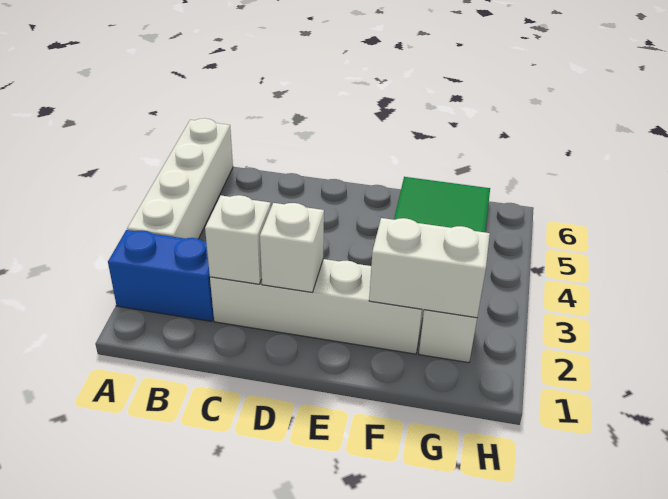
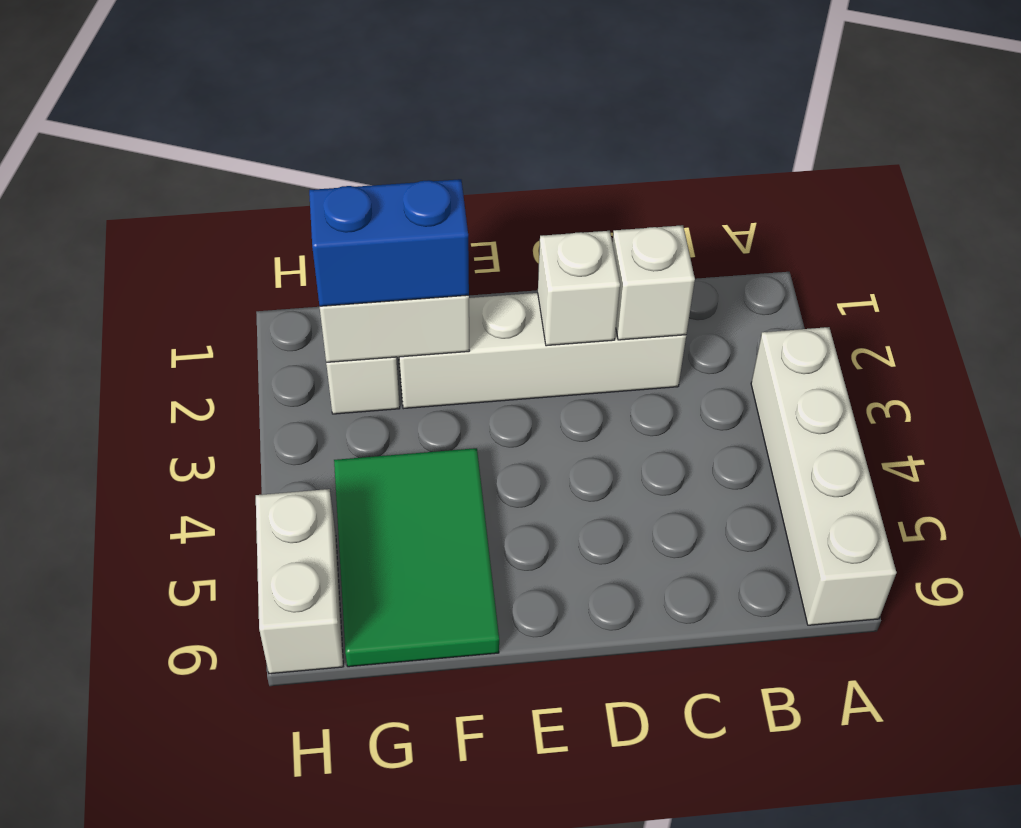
blue 1x2 brick [108,230,214,321] -> blue 1x2 brick moved to [309,179,469,306]
none -> white 1x2 brick [256,489,343,674]

